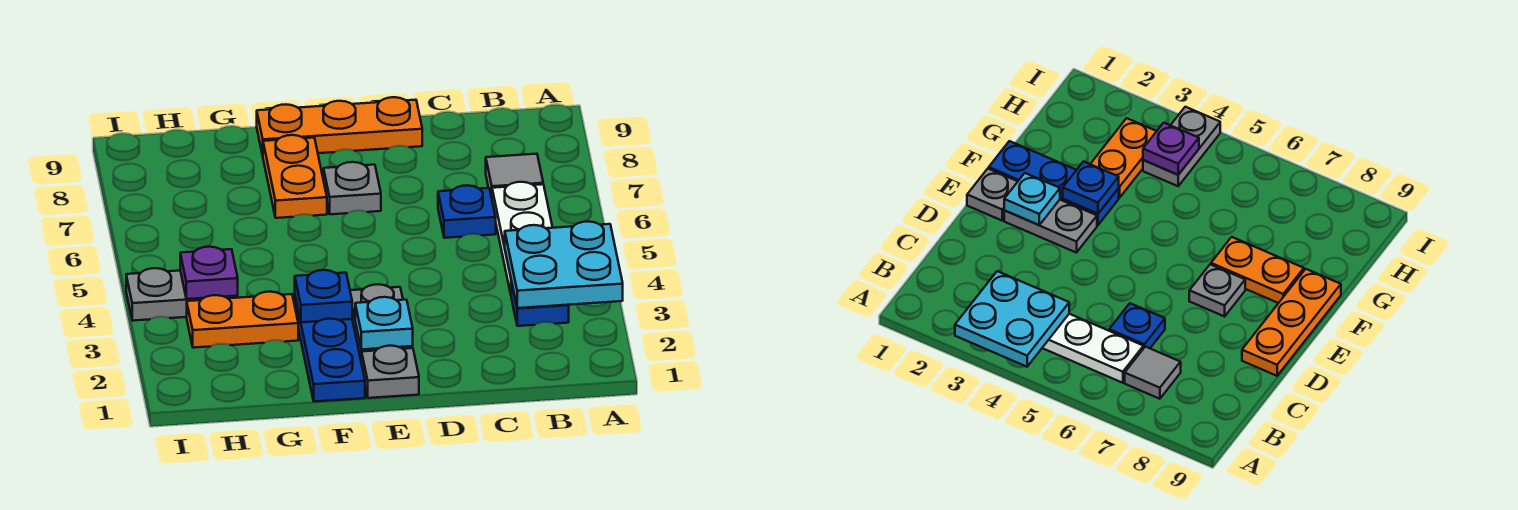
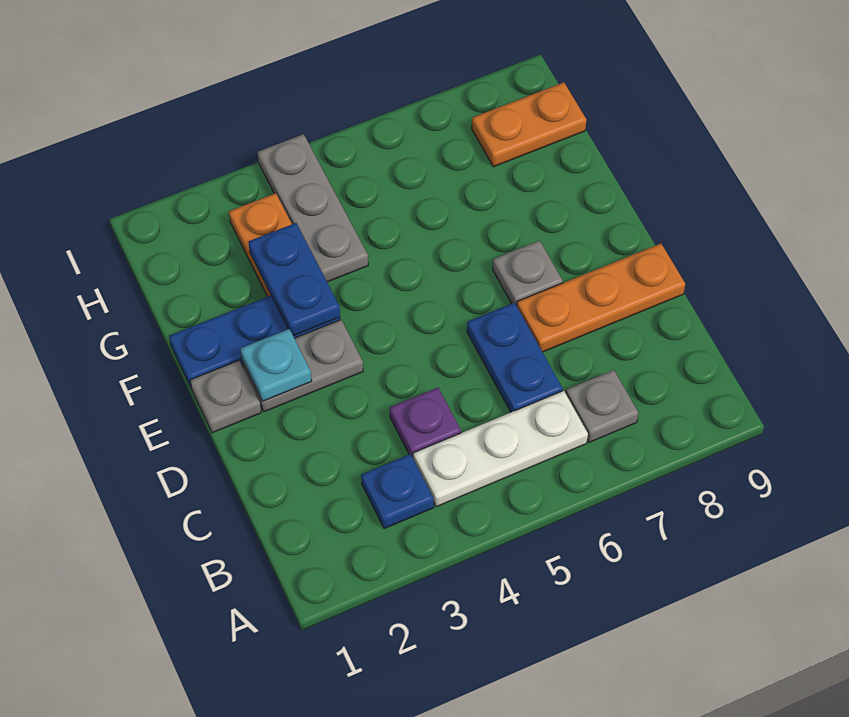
cyan 2x2 plate [505,222,623,308] -> none
grey 1x1 tile [486,154,543,197] -> grey 1x1 plate [566,370,638,442]
blue 1x1 plate [438,185,496,238] -> blue 1x2 plate [467,303,563,412]
orange 1x3 plate [257,97,422,155] -> orange 1x3 plate turned to [517,244,685,352]
blue 1x1 plate [295,270,352,322] -> blue 1x2 plate [249,223,340,336]
orange 1x2 plate [263,135,327,218] -> orange 1x2 plate moved to [472,82,586,167]
grey 1x2 plate [126,268,238,321] -> grey 1x3 plate [258,134,368,282]
purple 1x1 plate [180,247,238,299] -> purple 1x1 plate moved to [390,388,461,457]

